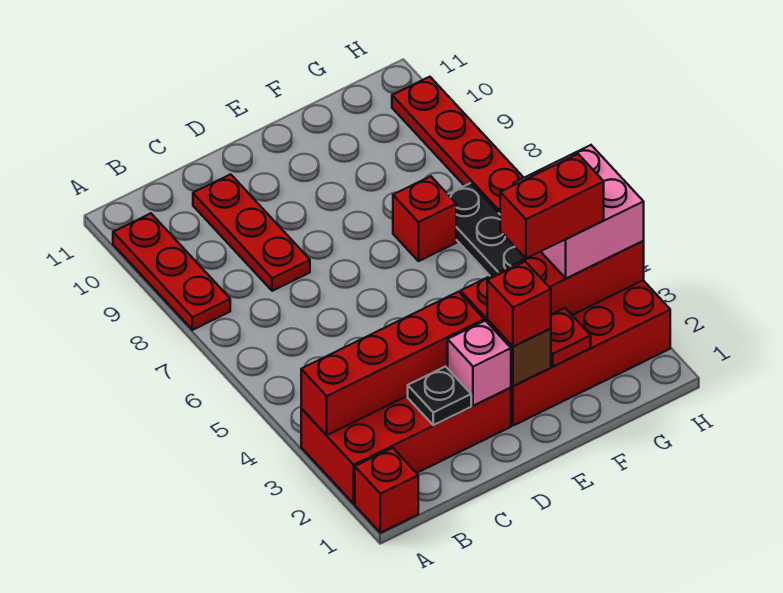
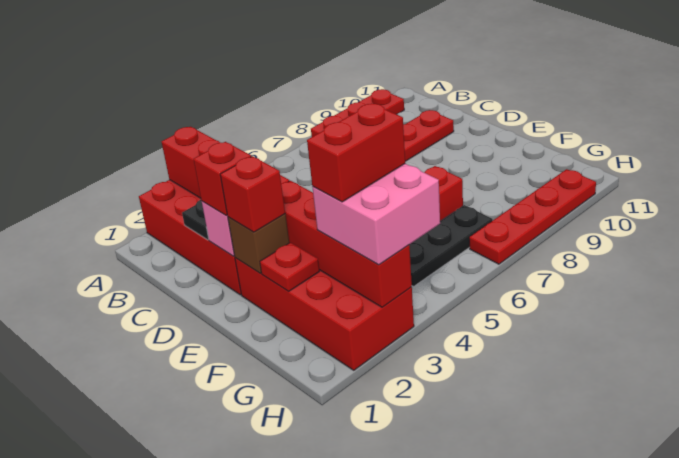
red 1x1 brick [355,448,418,533] -> red 1x1 brick moved to [194,142,251,216]
red 1x2 brick [500,154,604,258] -> red 1x2 brick turned to [307,104,405,202]

